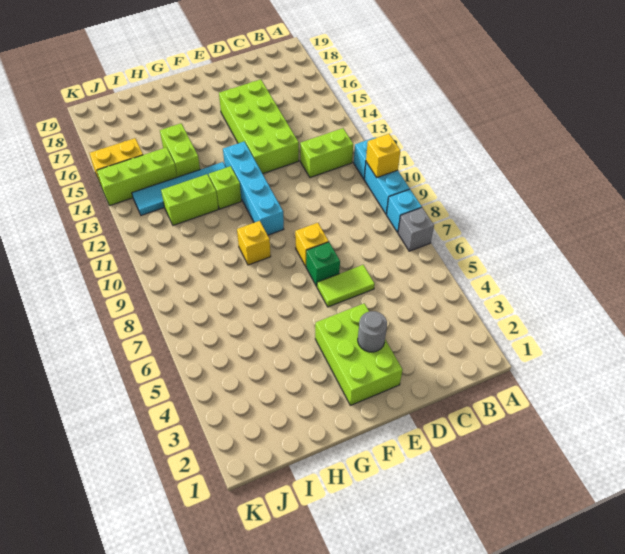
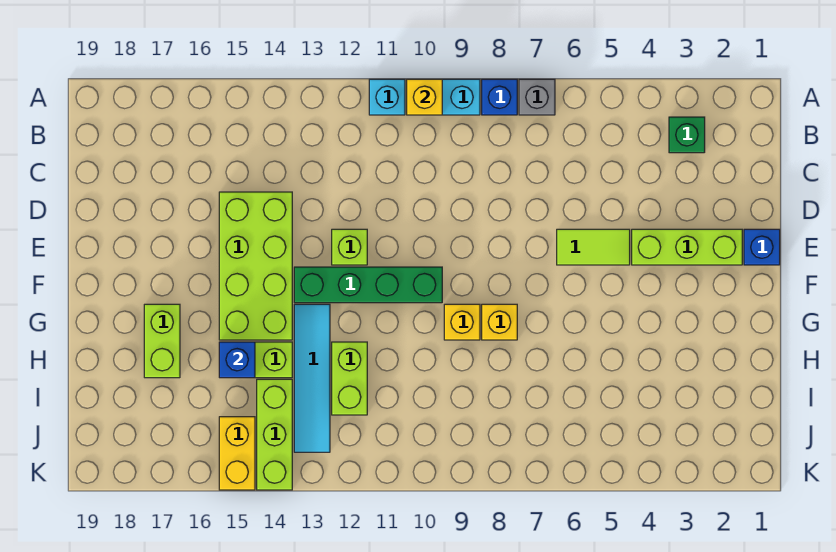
cyan 1x1 brick [386,189,422,233] -> blue 1x1 brick [482,79,517,115]
lime 1x2 brick [300,128,353,178] -> lime 1x2 brick moved to [144,304,180,378]
lime 1x2 tile [317,265,375,307] -> lime 1x2 tile turned to [557,229,630,265]
lime 2x4 brick [219,80,299,174] -> lime 2x4 brick turned to [219,192,292,340]
none -> blue 1x1 brick [744,229,780,265]
lime 2x3 brick [315,303,403,405] -> lime 1x3 brick [632,229,742,265]
grey 1x1 round brick [358,311,387,352] -> none
green 1x1 brick [306,242,340,286] -> green 1x1 brick moved to [669,117,705,153]
yellow 1x1 brick [295,223,329,266] -> yellow 1x1 brick moved to [482,304,517,340]
cyan 1x4 brick [223,142,284,235] -> green 1x4 brick [294,267,442,303]
lime 1x1 brick [209,166,241,209] -> lime 1x1 brick moved to [332,229,367,265]
none -> blue 1x1 brick [219,342,255,378]

